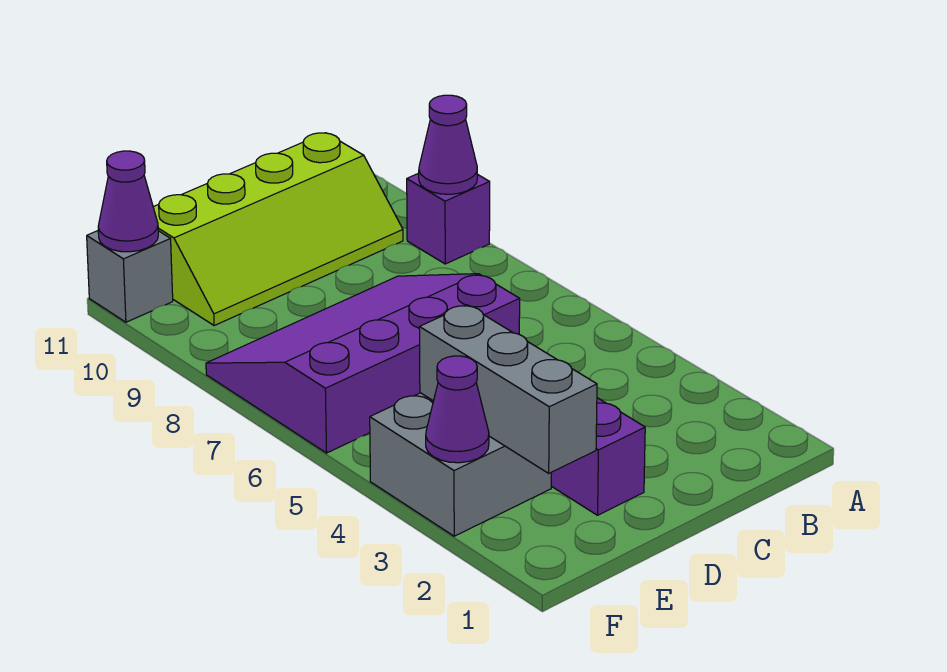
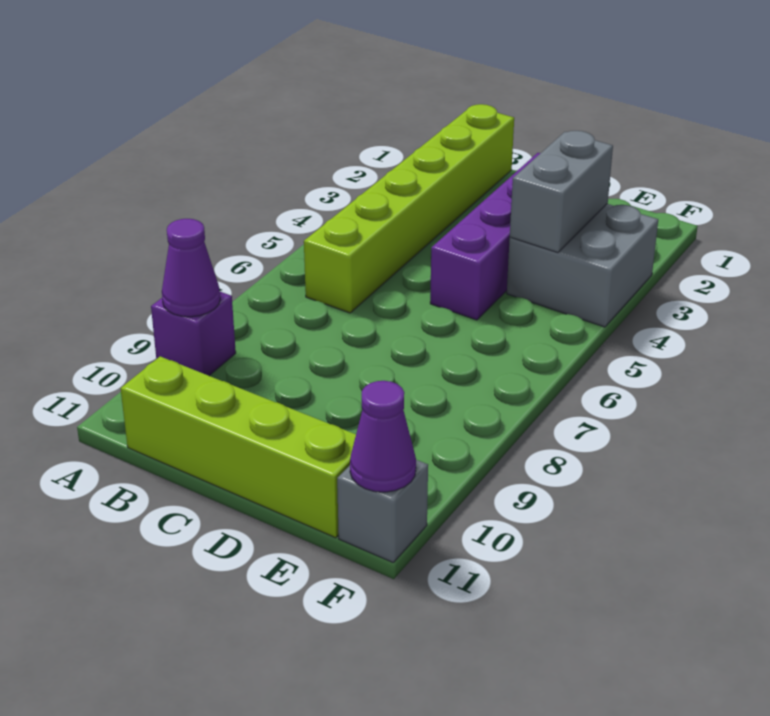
none -> lime 1x6 brick [304,104,514,313]
purple 3x4 slope [206,274,520,453] -> none
grey 1x3 brick [419,305,597,473] -> grey 1x2 brick [510,131,613,253]
purple 1x1 cone [426,356,489,463] -> none

